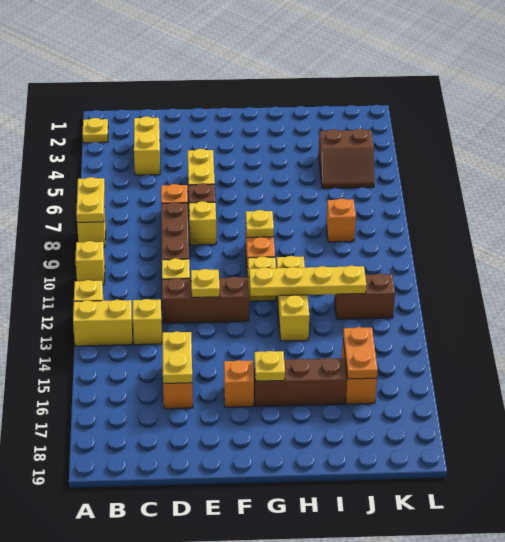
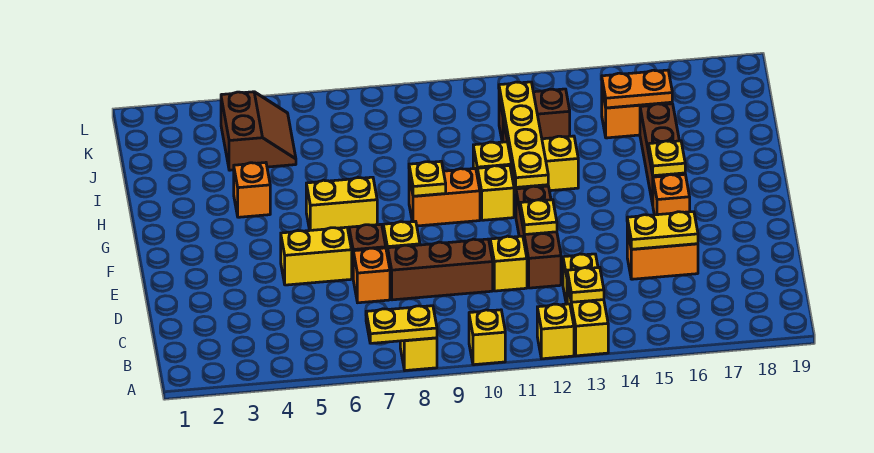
yellow 1x1 plate [82,118,108,143] -> yellow 1x1 plate moved to [567,267,604,302]
yellow 1x2 brick [134,116,160,175] -> yellow 1x2 brick moved to [306,177,377,232]
orange 1x1 brick [326,198,356,242] -> orange 1x1 brick moved to [234,163,270,217]
brown 1x2 brick [335,273,395,319] -> brown 1x2 brick turned to [499,89,570,142]

